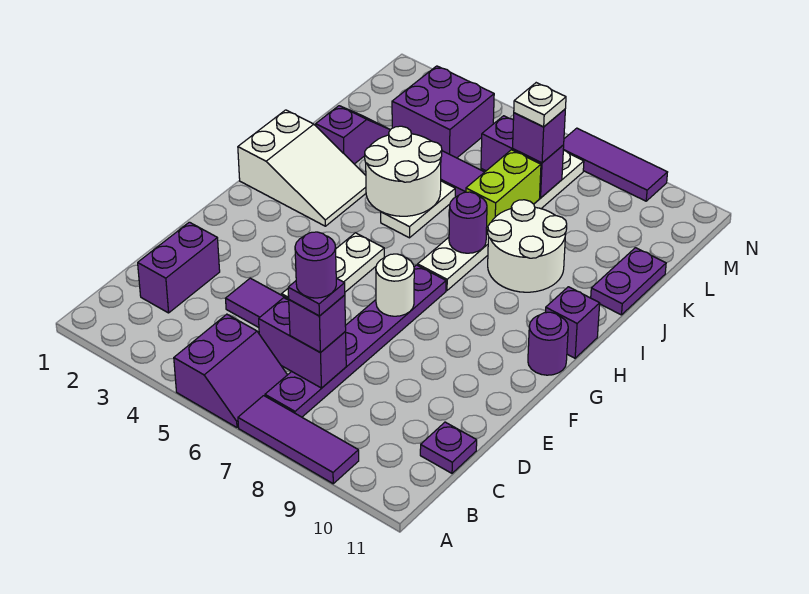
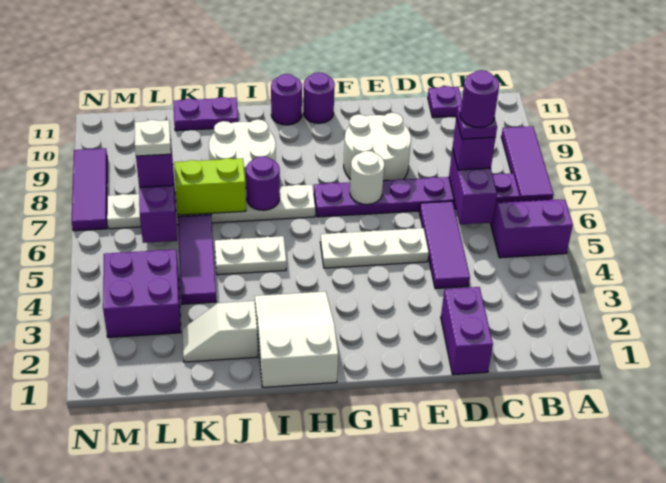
purple 1x2 brick [138,222,220,313] -> purple 1x2 brick turned to [441,287,493,375]
purple 1x1 brick [545,287,600,358] -> purple 1x1 round brick [271,74,302,125]
white 2x2 round brick [365,126,442,216] -> white 2x2 round brick moved to [344,113,411,181]
purple 1x2 slope [316,106,390,164] -> white 1x2 slope [182,301,258,362]

